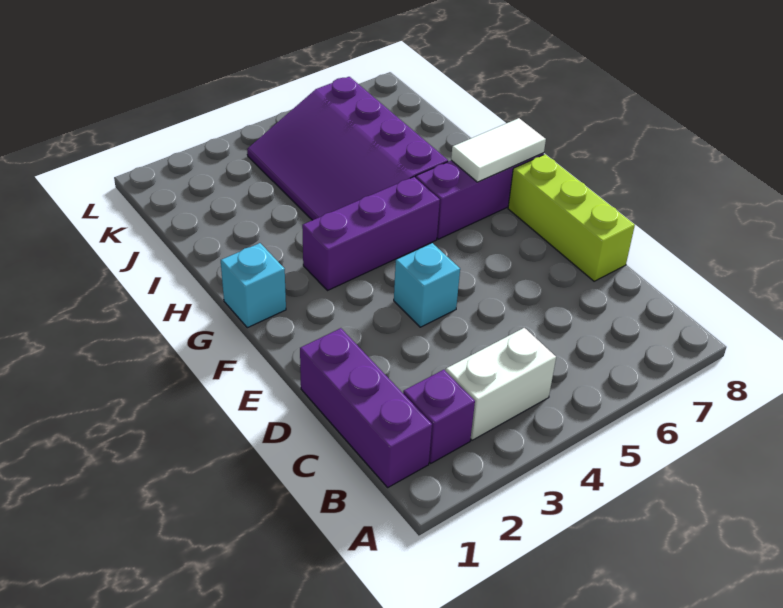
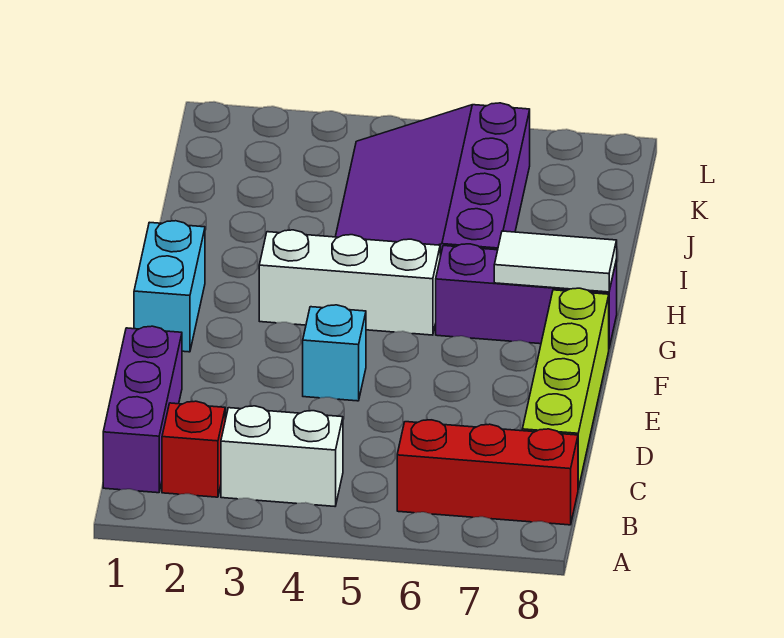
purple 1x1 brick [403,370,475,463] -> red 1x1 brick [162,401,225,497]
none -> red 1x3 brick [397,420,578,525]
lime 1x3 brick [508,154,635,281] -> lime 1x4 brick [522,288,609,489]
cyan 1x1 brick [221,243,286,328] -> cyan 1x2 brick [134,221,205,352]
purple 1x3 brick [302,177,440,291] -> white 1x3 brick [259,230,440,335]

